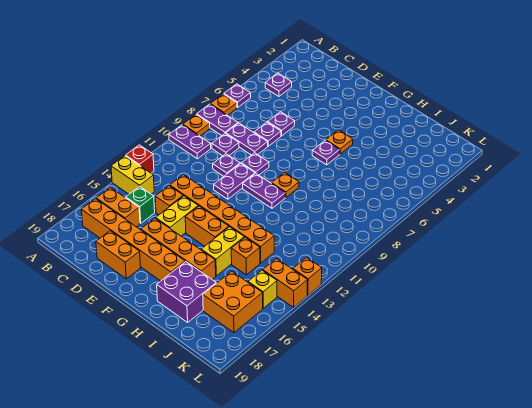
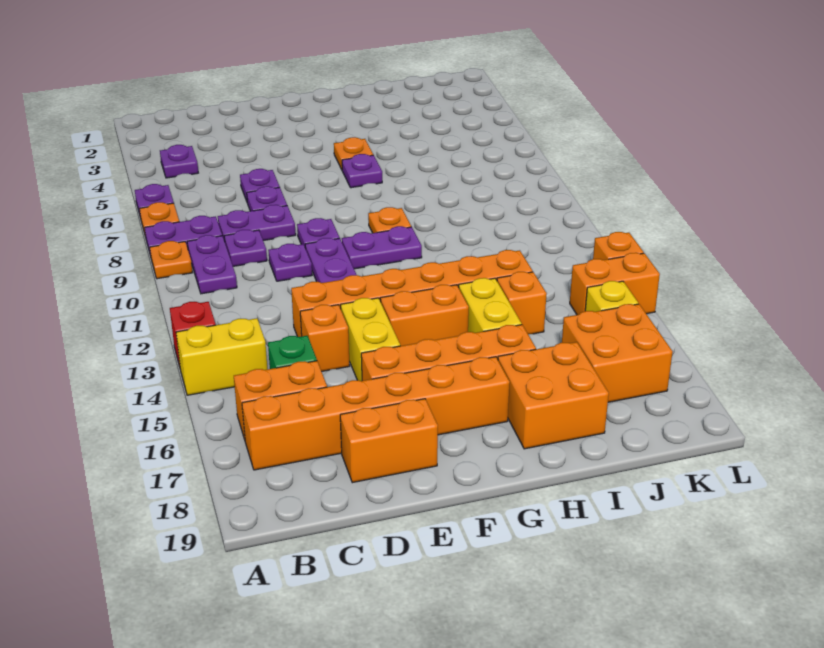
purple 1x2 plate [169,125,211,159] -> purple 1x2 plate turned to [187,235,237,294]
purple 2x2 brick [157,262,216,322] -> orange 2x2 brick [498,342,609,449]

